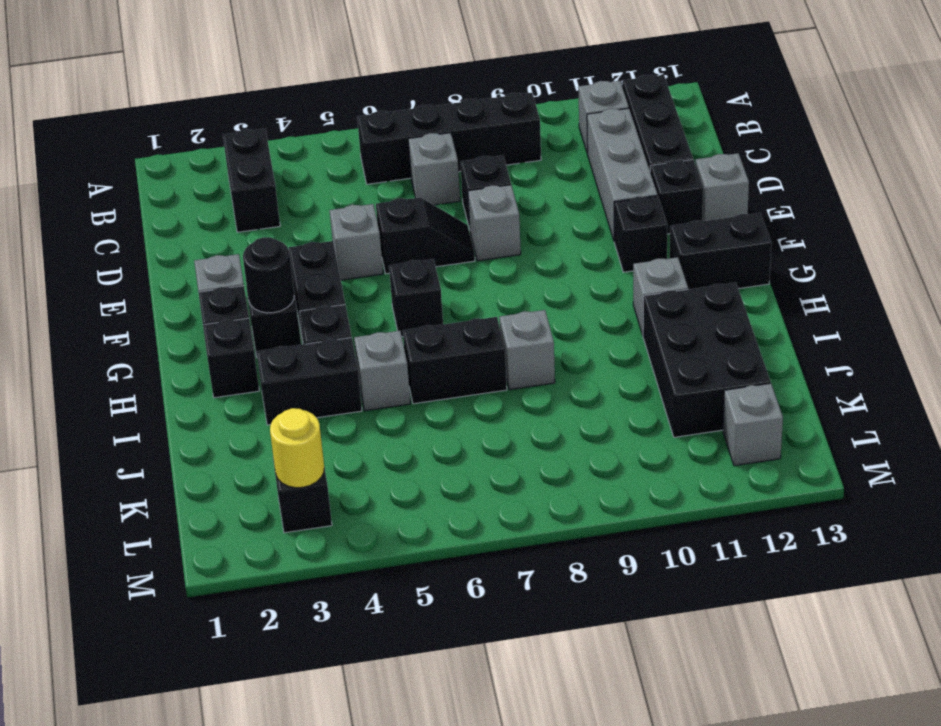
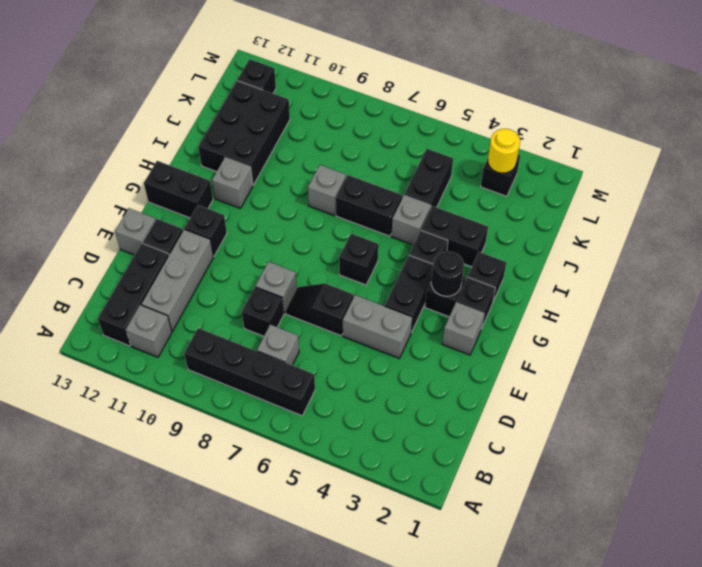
black 1x2 brick [223,129,280,232] -> black 1x2 brick moved to [404,149,453,209]
grey 1x1 brick [329,204,383,280] -> grey 1x2 brick [343,295,412,359]
grey 1x1 brick [723,383,783,466] -> black 1x1 brick [237,59,276,93]

